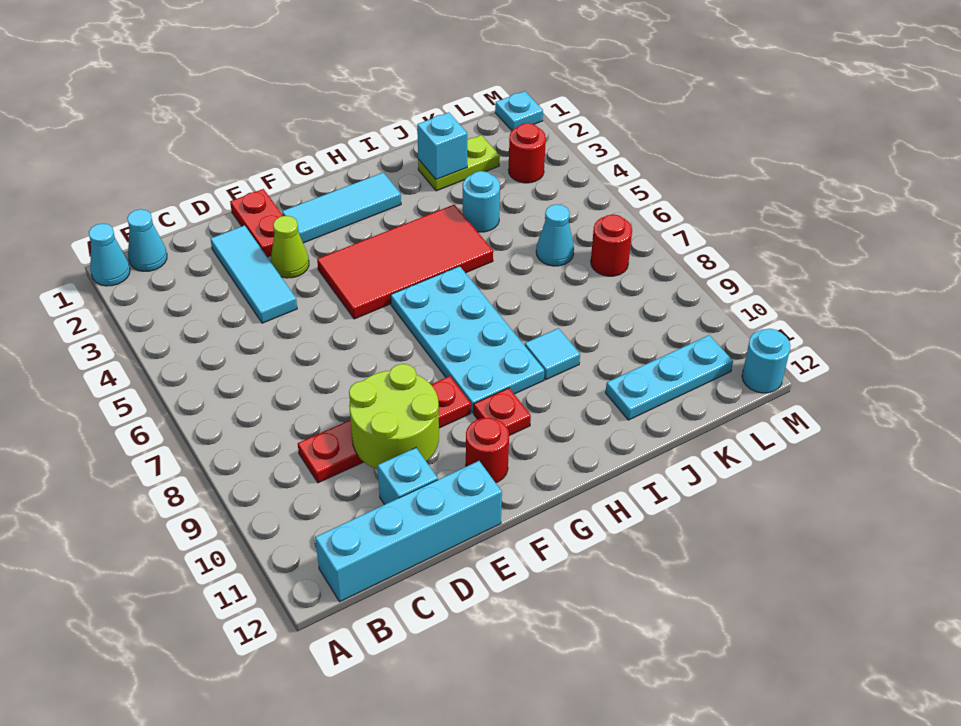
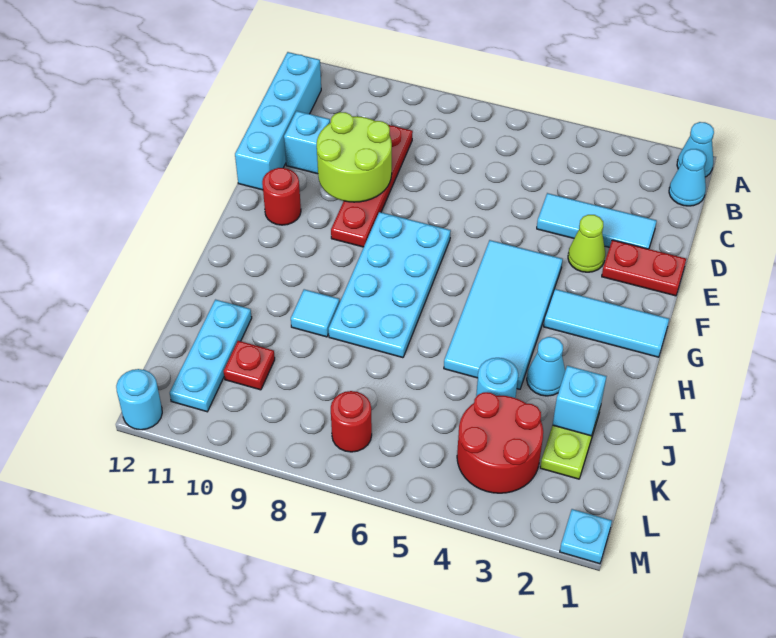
cyan 1x3 tile [282,173,401,243] -> cyan 1x3 tile turned to [544,289,669,357]
red 2x4 tile [317,205,493,319] -> cyan 2x4 tile [444,240,563,389]
cyan 2x4 plate [391,266,544,413] -> cyan 2x4 plate turned to [329,212,451,358]
red 1x1 plate [474,388,531,436] -> red 1x1 plate moved to [224,341,275,390]
cyan 1x1 cone [536,204,574,266] -> cyan 1x1 cone moved to [527,337,565,396]
red 1x1 round brick [508,123,546,183] -> red 2x2 round brick [457,392,543,493]

